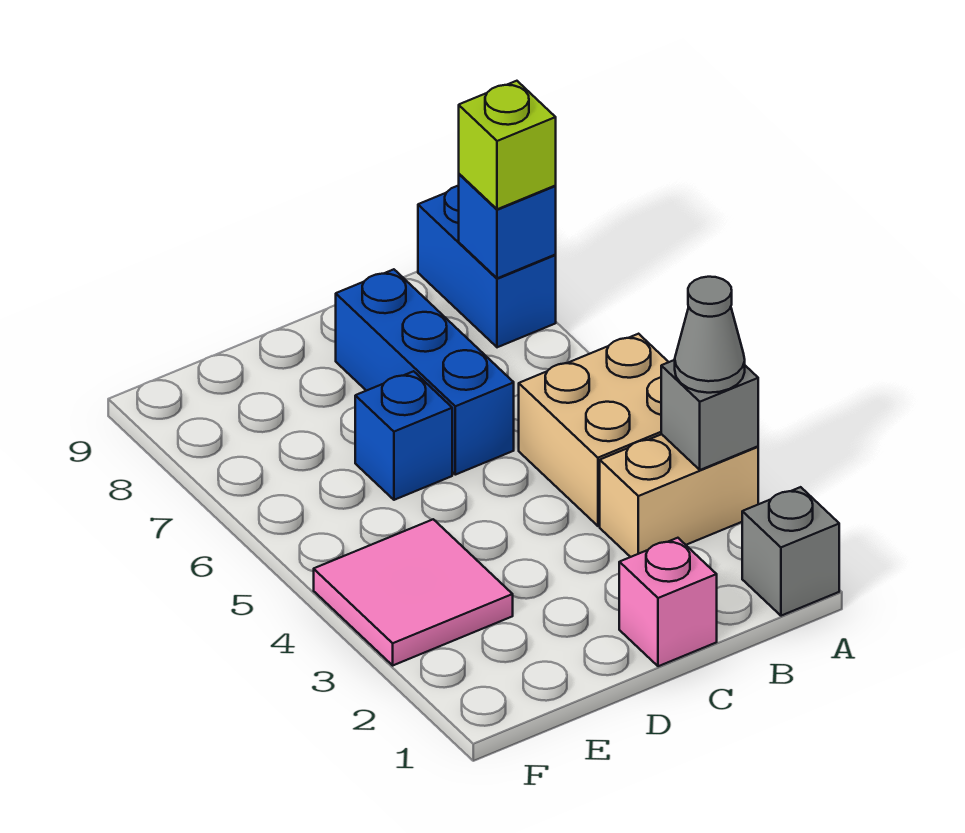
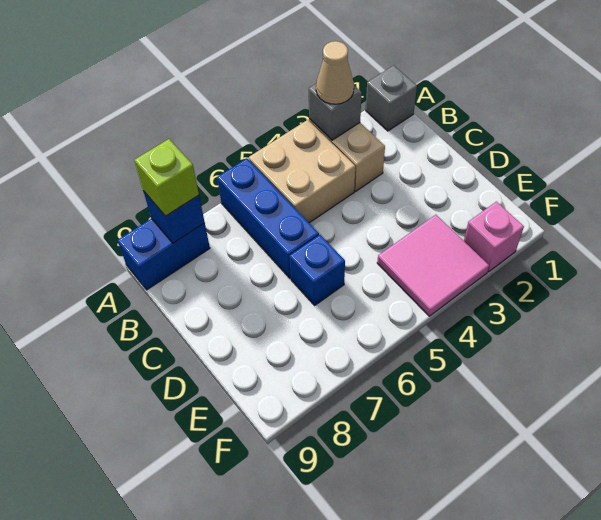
grey 1x1 cone [675,277,745,393] -> tan 1x1 cone [316,41,354,104]
pink 1x1 brick [619,538,717,666] -> pink 1x1 brick moved to [464,202,524,272]
blue 1x3 brick [336,269,514,475] -> blue 1x3 brick turned to [217,158,319,278]

